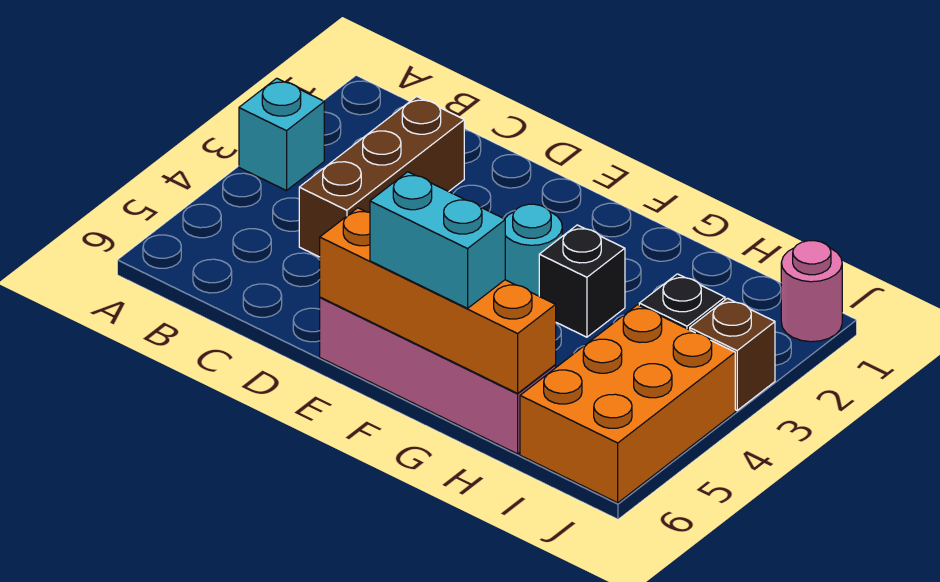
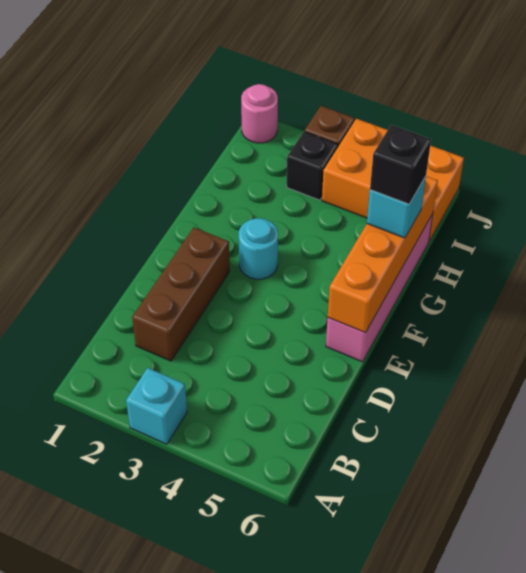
brown 1x3 brick [299,96,464,257] -> brown 1x3 brick turned to [132,228,230,361]
cyan 1x2 brick [370,172,505,308] -> cyan 1x1 brick [367,176,426,238]
black 1x1 brick [539,225,625,337] -> black 1x1 brick moved to [370,125,431,204]

